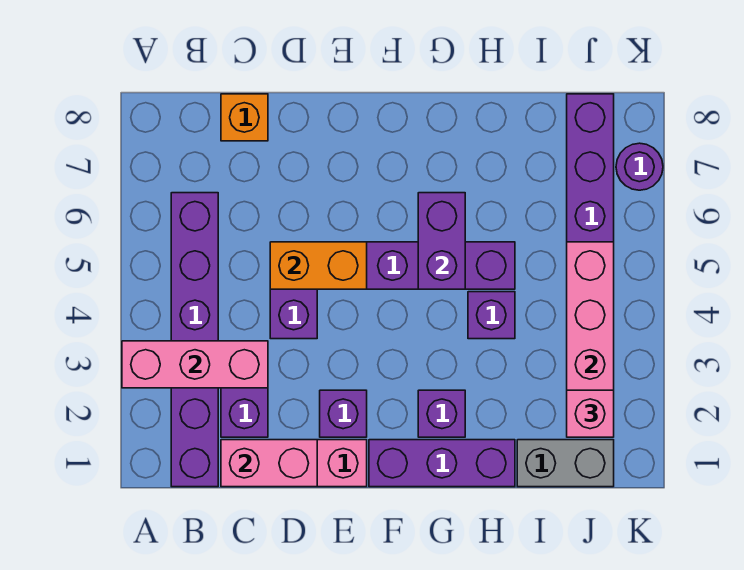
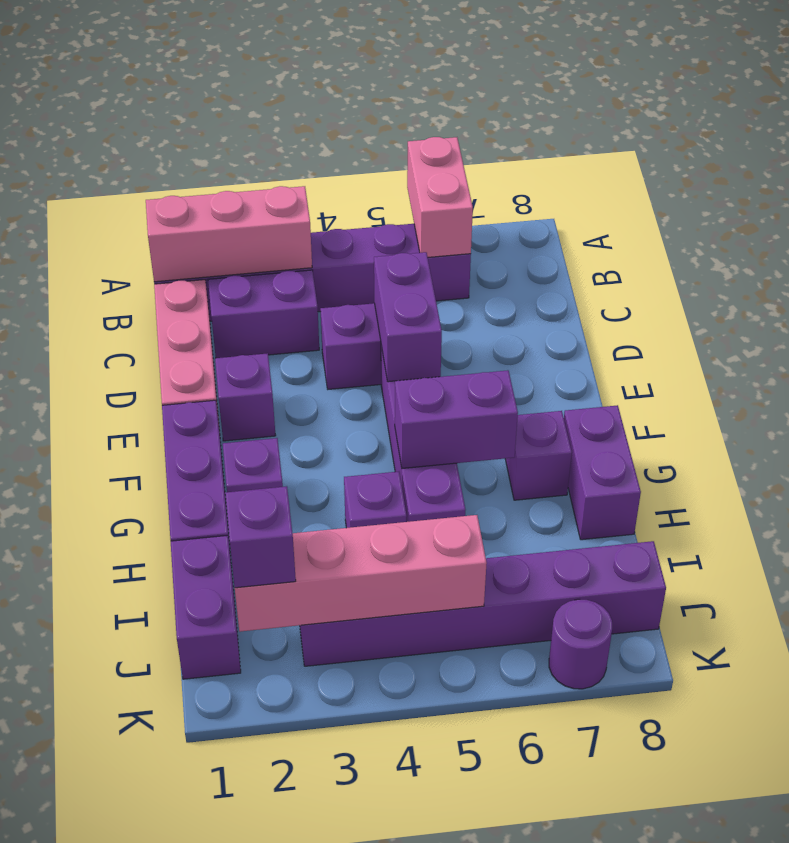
pink 1x3 brick [122,341,268,388] -> pink 1x3 brick turned to [146,186,312,282]
pink 1x2 brick [221,440,317,487] -> pink 1x2 brick moved to [407,137,473,257]
orange 1x1 brick [221,94,268,141] -> none
orange 1x2 brick [270,242,367,289] -> purple 1x2 brick [374,252,442,382]
none -> purple 1x1 brick [505,411,572,500]
none -> purple 1x2 brick [564,405,641,540]
grey 1x2 brick [517,440,614,487] -> purple 1x2 brick [171,535,241,679]
pink 1x1 brick [567,390,614,437] -> purple 1x1 brick [225,486,296,588]

